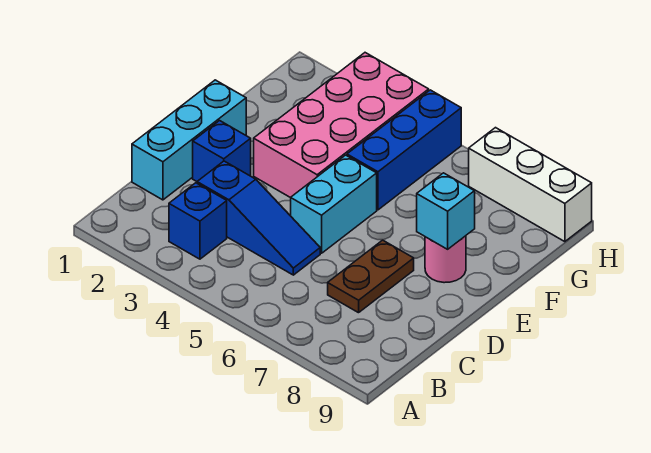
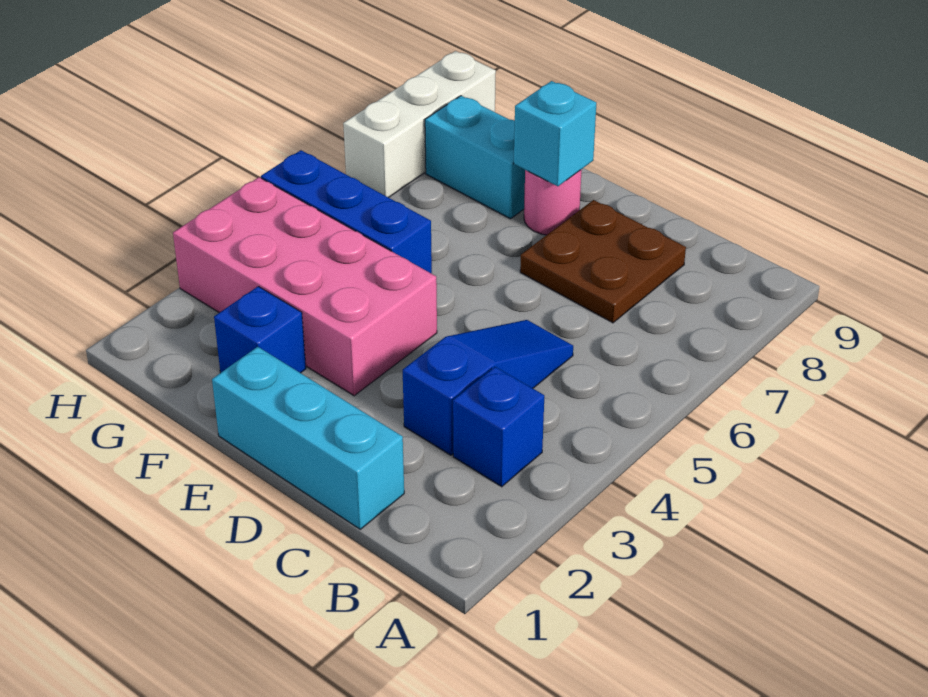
brown 1x2 plate [328,240,414,313] -> brown 2x2 plate [520,200,686,323]
blue 1x1 brick [193,121,251,181] -> blue 1x1 brick moved to [214,286,306,373]
cyan 1x2 brick [291,155,377,253] -> cyan 1x2 brick moved to [425,96,525,219]

